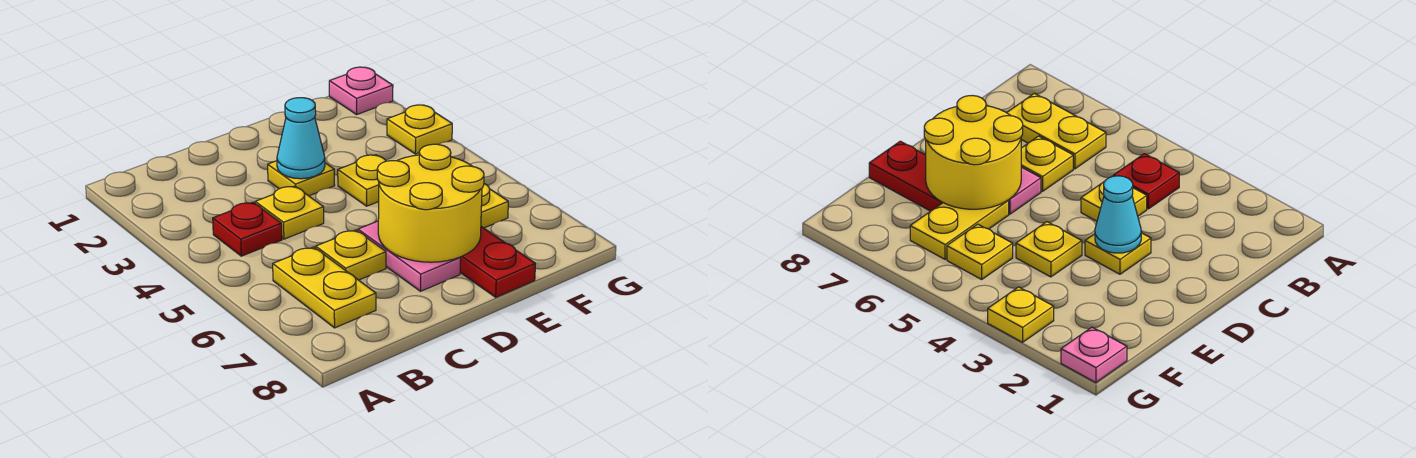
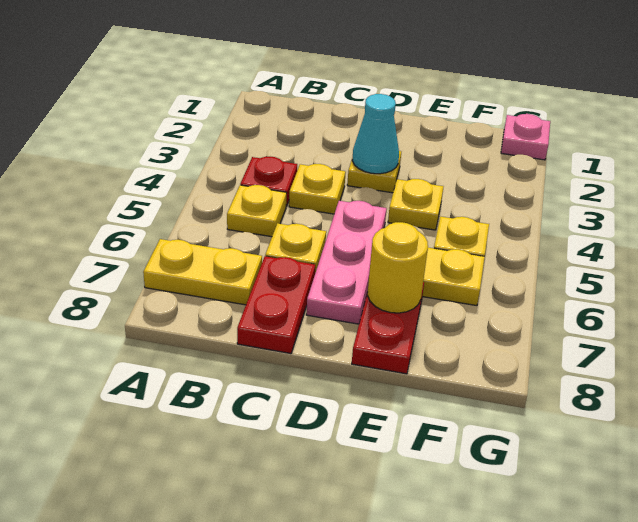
yellow 1x2 plate [273,247,376,328] -> yellow 1x2 plate turned to [143,239,262,305]
none -> red 1x2 plate [237,256,315,353]
pink 1x2 plate [358,221,461,291] -> pink 1x3 plate [306,201,387,324]
yellow 2x2 round brick [377,144,484,262] -> yellow 1x1 round brick [368,222,428,313]
yellow 1x1 plate [387,105,452,154] -> yellow 1x1 plate moved to [227,185,286,237]

